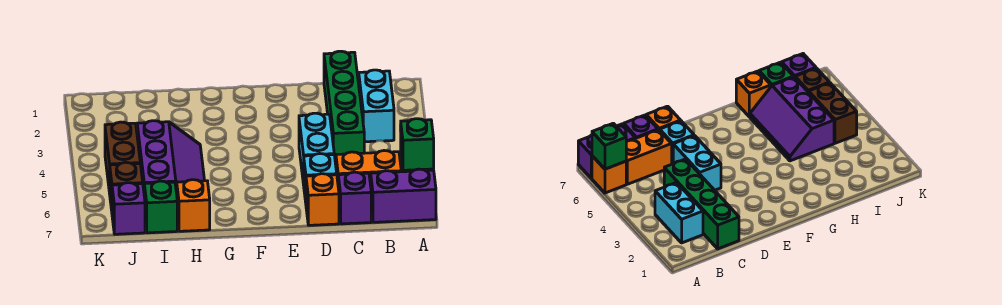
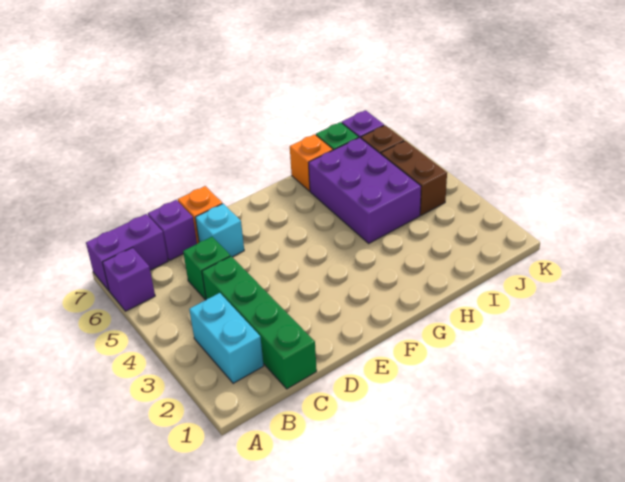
orange 1x1 brick [592,156,626,193] -> purple 1x1 brick [103,248,155,311]
green 1x1 brick [401,119,434,170] -> green 1x1 brick moved to [183,237,230,300]
orange 1x2 brick [336,151,401,185] -> none
cyan 1x2 brick [299,113,334,185] -> none
purple 2x3 slope [137,121,205,193] -> purple 2x3 brick [309,137,421,243]

